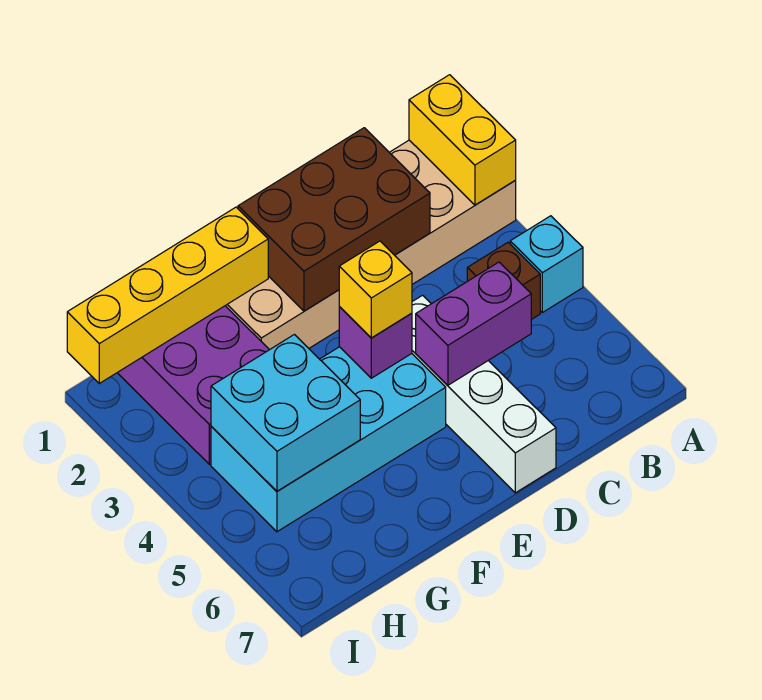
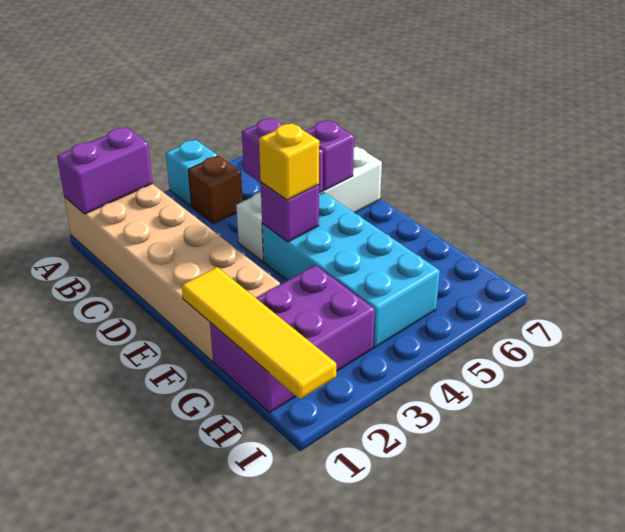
yellow 1x2 brick [409,75,516,205] -> purple 1x2 brick [57,127,153,214]
brown 2x3 brick [238,128,430,311] -> none
none -> purple 1x1 brick [305,120,354,190]
yellow 1x4 brick [67,207,268,383] -> yellow 1x4 tile [182,267,336,399]
cyan 2x2 brick [211,335,360,491] -> none

